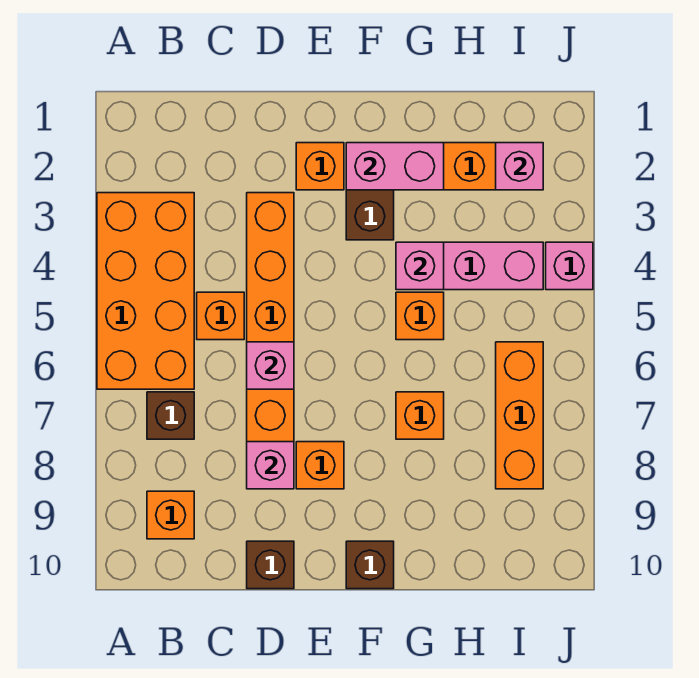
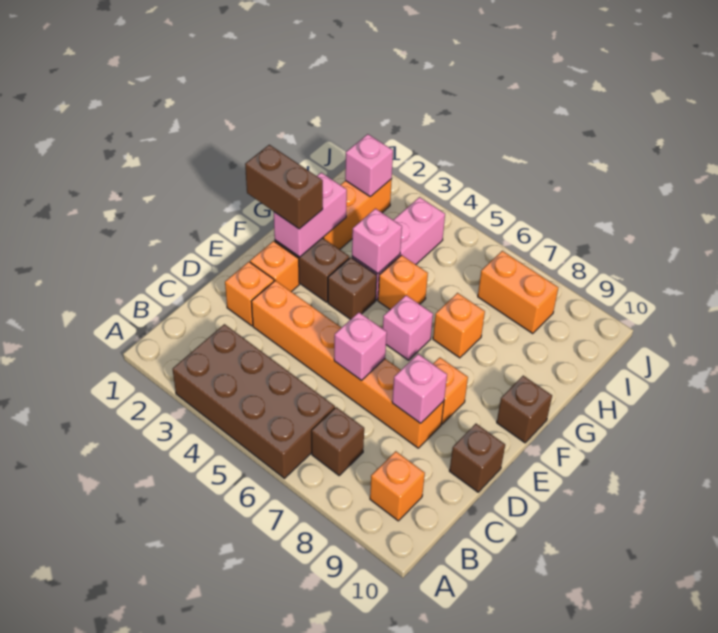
orange 2x4 brick [97,193,194,389] -> brown 2x4 brick [173,324,335,478]
orange 1x1 brick [197,292,244,340] -> orange 1x1 brick moved to [225,262,274,326]
none -> brown 1x2 brick [245,145,323,229]
none -> brown 1x1 brick [328,257,377,319]
orange 1x3 brick [496,342,543,489] -> orange 1x2 brick [478,251,558,334]
pink 1x1 brick [546,242,593,290] -> pink 1x1 brick moved to [383,295,433,360]

